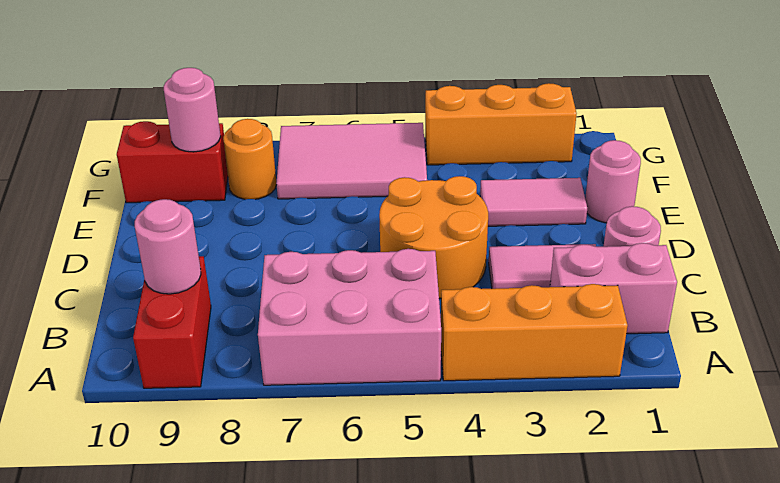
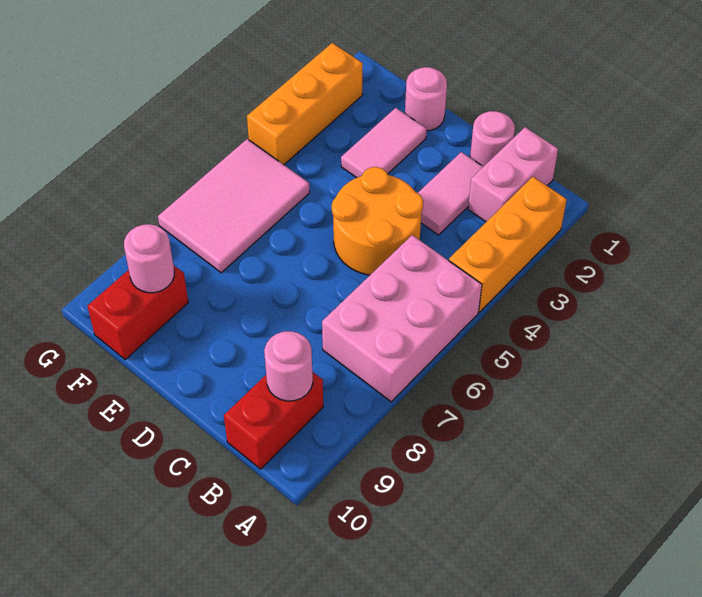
red 1x2 brick [133,256,211,388] -> red 1x2 brick turned to [224,372,323,469]
orange 1x1 round brick [223,119,277,199] -> none

